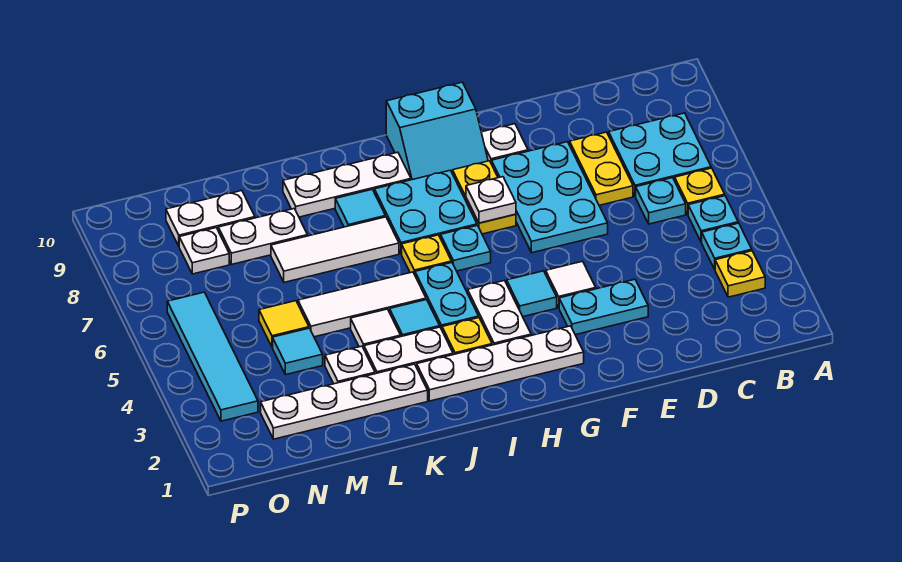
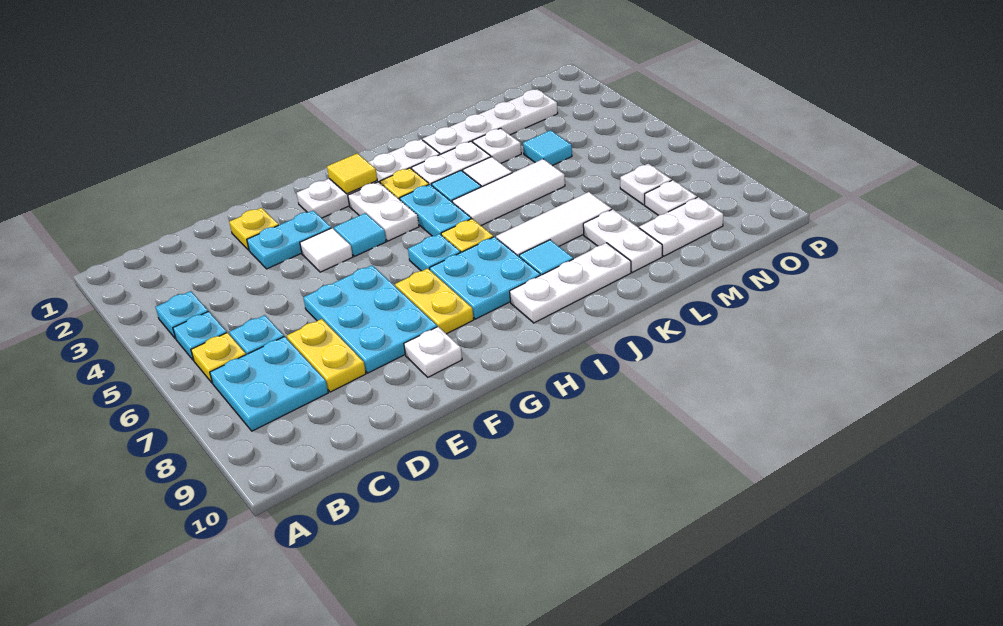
yellow 1x1 plate [715,251,765,297] -> yellow 1x1 plate moved to [229,208,279,250]
white 1x1 plate [466,177,516,223] -> white 1x1 plate moved to [620,164,672,205]
cyan 2x2 slope [386,82,488,180] -> none
white 1x2 plate [218,209,307,264] -> white 1x2 plate turned to [583,209,662,272]
yellow 1x1 tile [259,301,309,347] -> yellow 1x1 tile moved to [327,153,377,194]
cyan 1x4 tile [167,292,258,421] -> none

